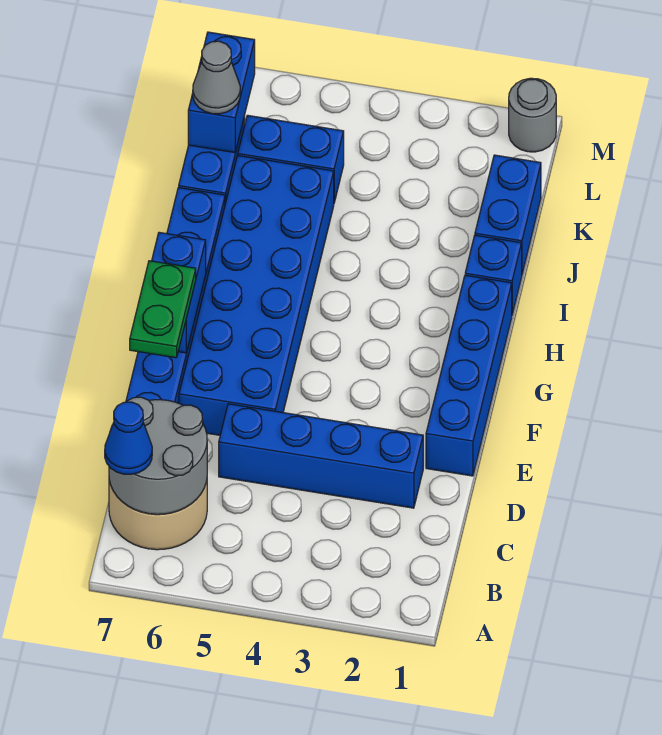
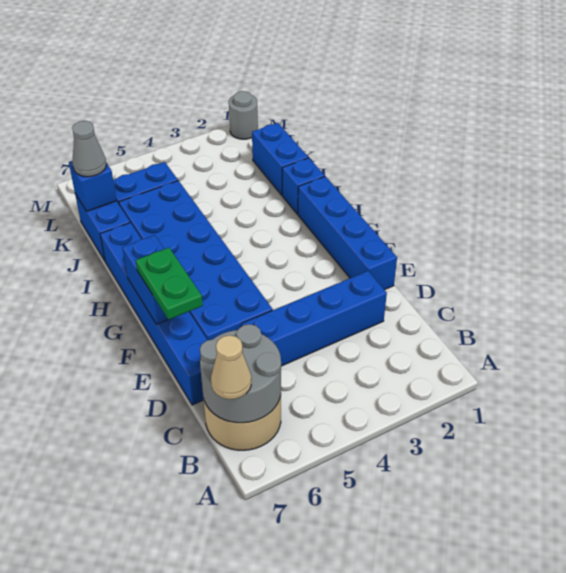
blue 1x1 cone [105,402,152,474] -> tan 1x1 cone [211,335,251,399]
blue 1x2 brick [188,32,255,153] -> blue 1x1 brick [69,161,117,211]

